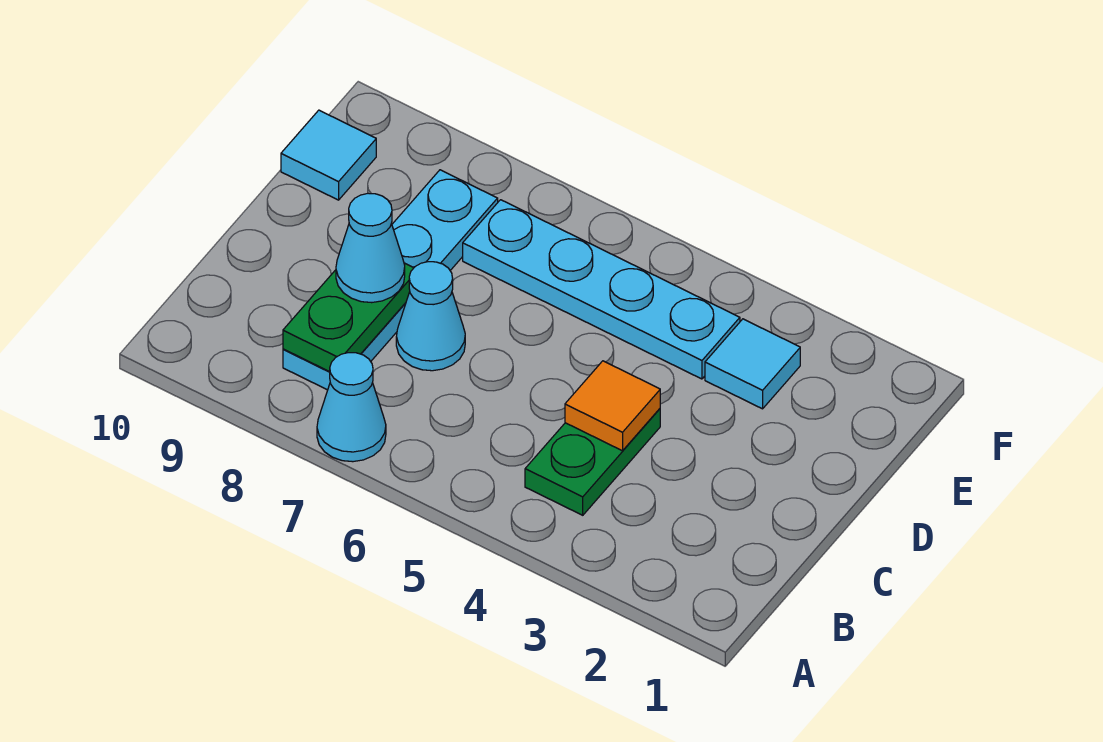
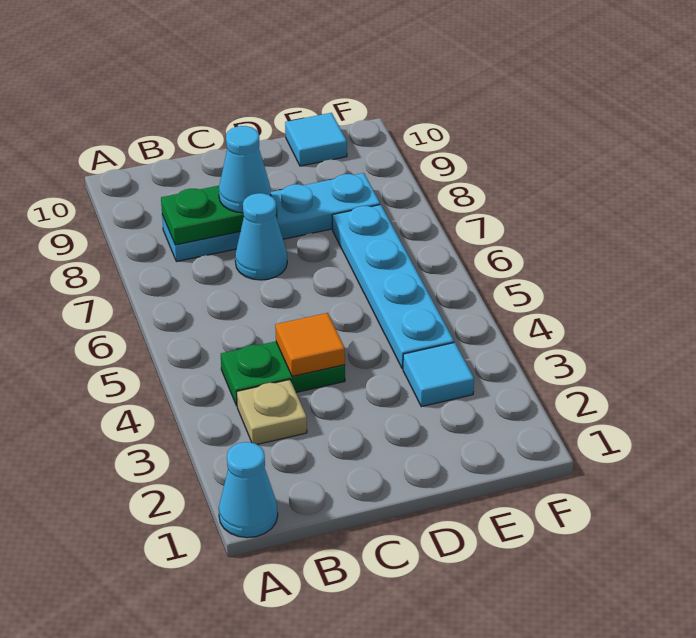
cyan 1x1 cone [317,353,386,462] -> cyan 1x1 cone moved to [219,442,278,538]
none -> tan 1x1 plate [237,380,307,444]

